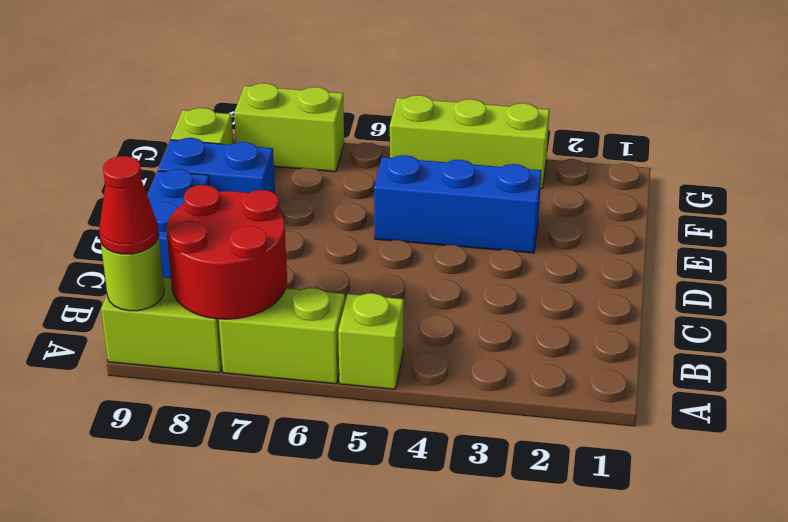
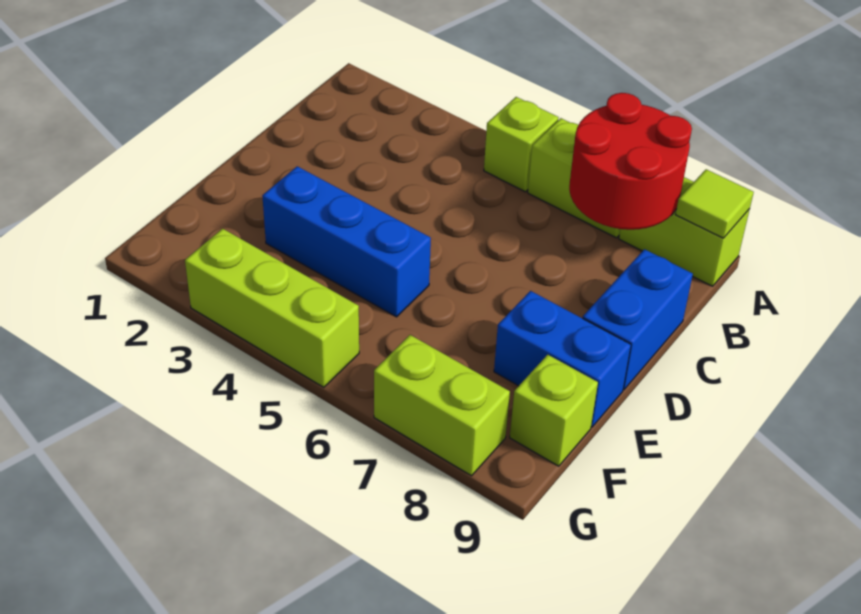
lime 1x1 round brick [101,234,164,311] -> lime 1x1 tile [676,169,754,238]
red 1x1 cone [99,156,159,254] -> none

